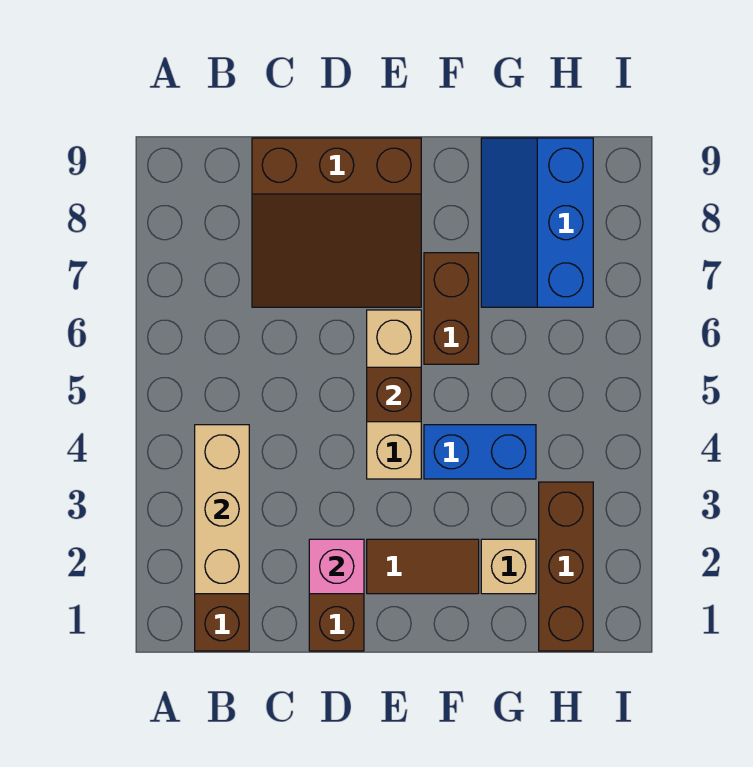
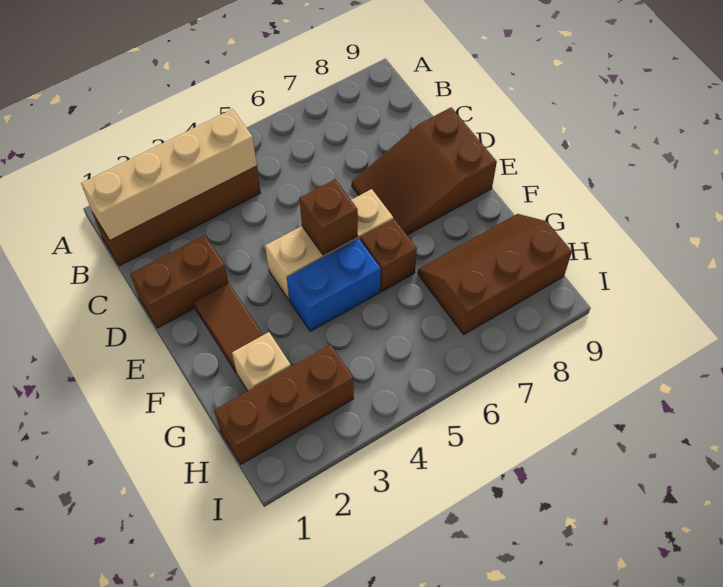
tan 1x3 brick [195,425,249,594] -> tan 1x4 brick [81,109,257,240]
brown 3x3 slope [252,138,421,307] -> brown 2x3 slope [352,107,497,235]
pink 1x1 brick [309,539,364,594] -> none
blue 1x2 brick [424,425,536,479] -> blue 1x2 brick turned to [287,238,381,331]
brown 1x2 brick [424,253,479,364] -> brown 1x1 brick [360,219,417,291]
blue 2x3 slope [481,138,593,307] -> brown 2x3 slope [418,214,572,334]

